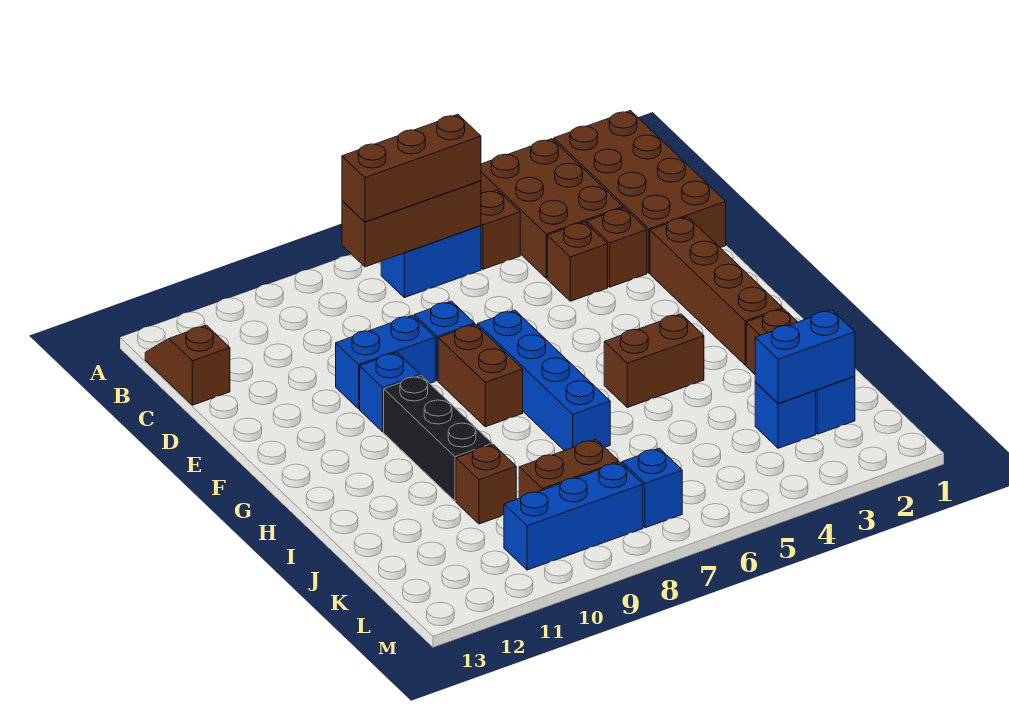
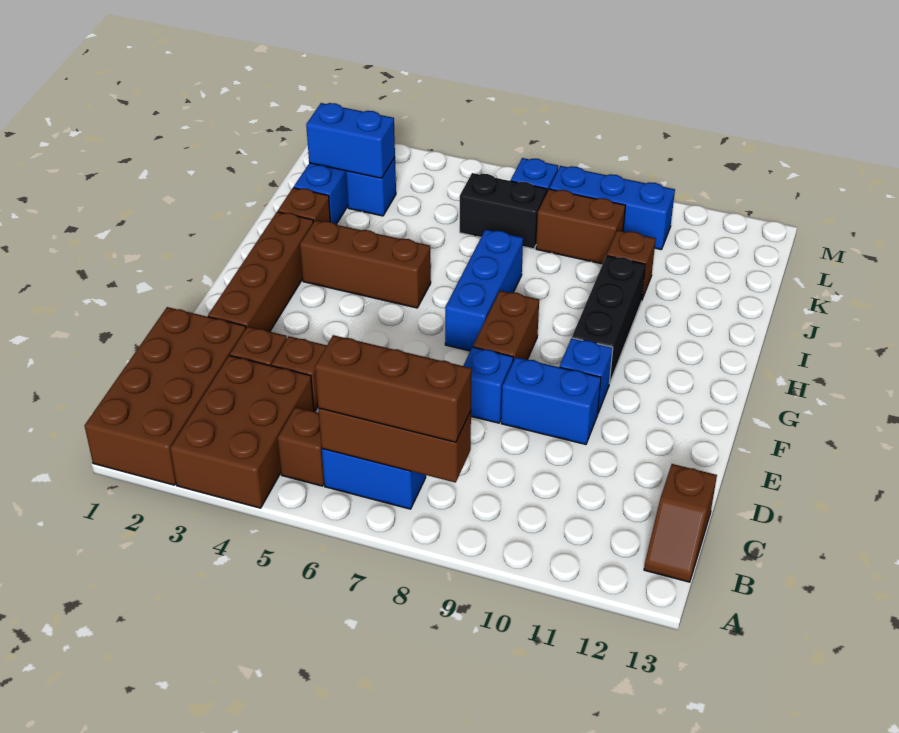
blue 1x4 brick [478,310,610,451] -> blue 1x3 brick [445,229,523,351]
brown 1x2 brick [604,314,704,407] -> brown 1x3 brick [300,220,431,308]
none -> black 1x2 brick [460,173,547,249]

